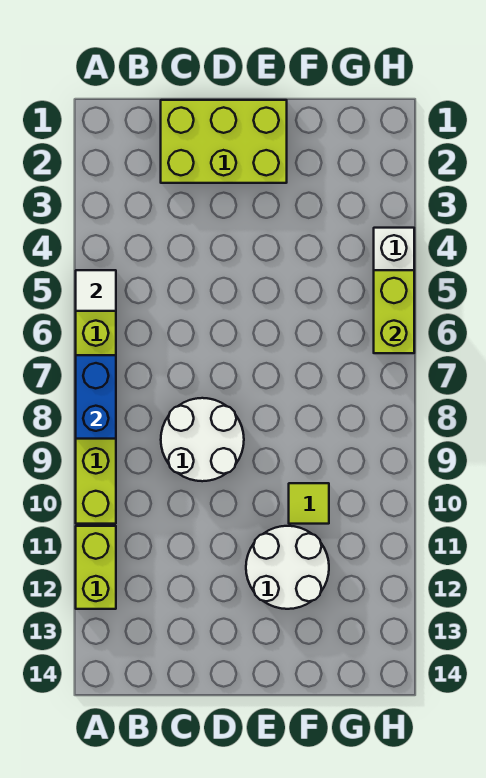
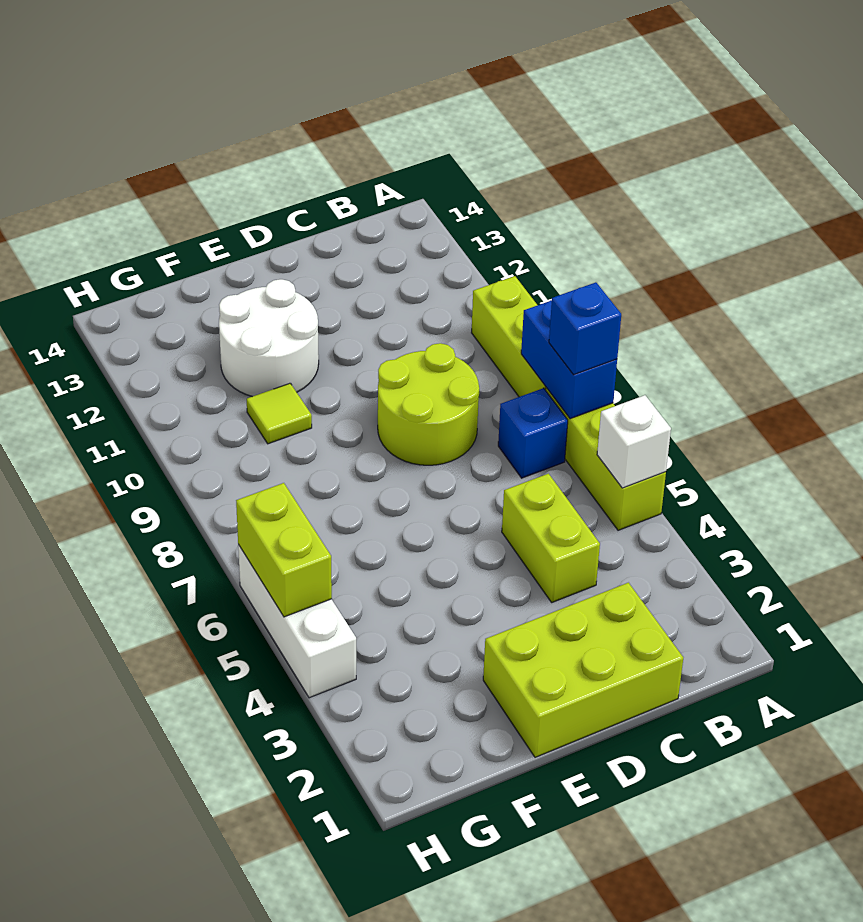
white 1x1 tile [76,270,116,311] -> white 1x1 brick [597,395,671,488]
none -> blue 1x1 brick [549,282,621,375]
lime 1x2 brick [76,526,116,609] -> lime 1x2 brick moved to [502,474,600,602]
none -> blue 1x1 brick [498,388,568,478]
white 2x2 round brick [161,398,244,481] -> lime 2x2 round brick [378,343,479,465]

